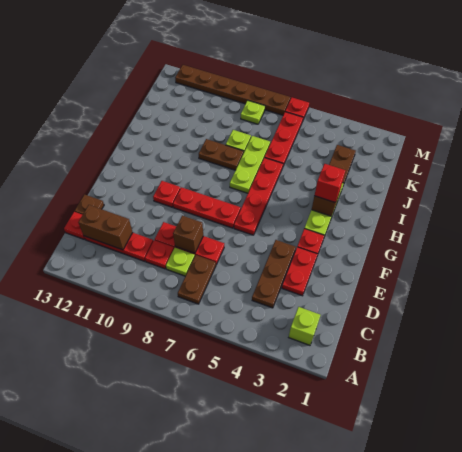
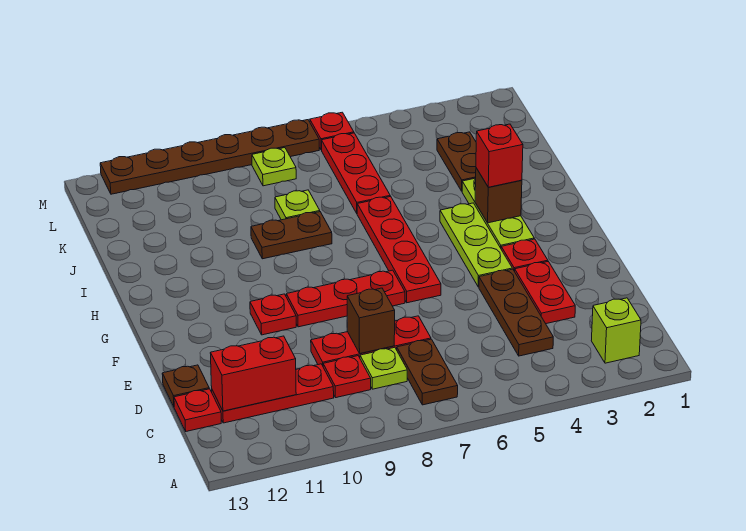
brown 1x2 brick [78,205,133,250] -> red 1x2 brick [210,336,296,411]
lime 1x3 plate [230,136,270,193] -> lime 1x3 plate moved to [440,203,512,287]

